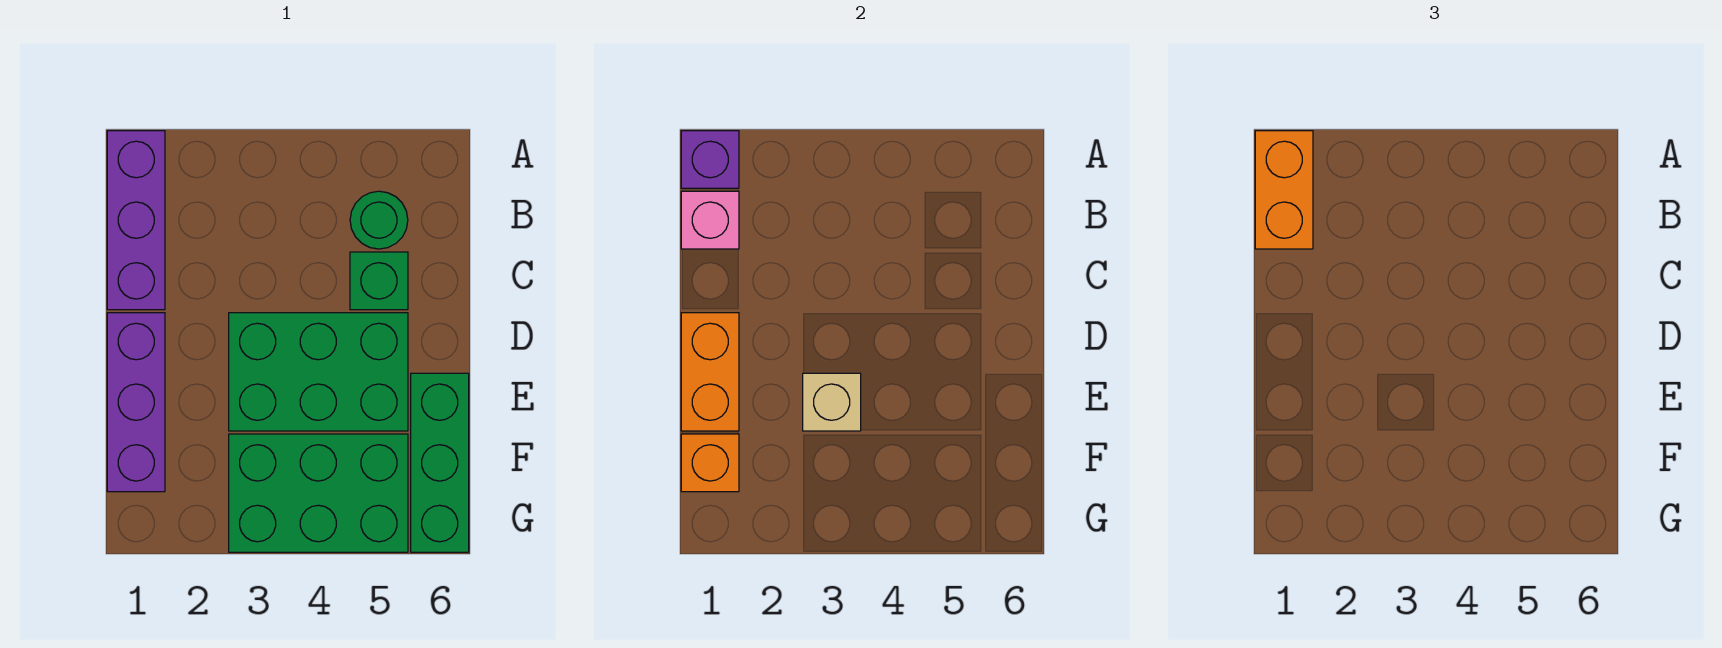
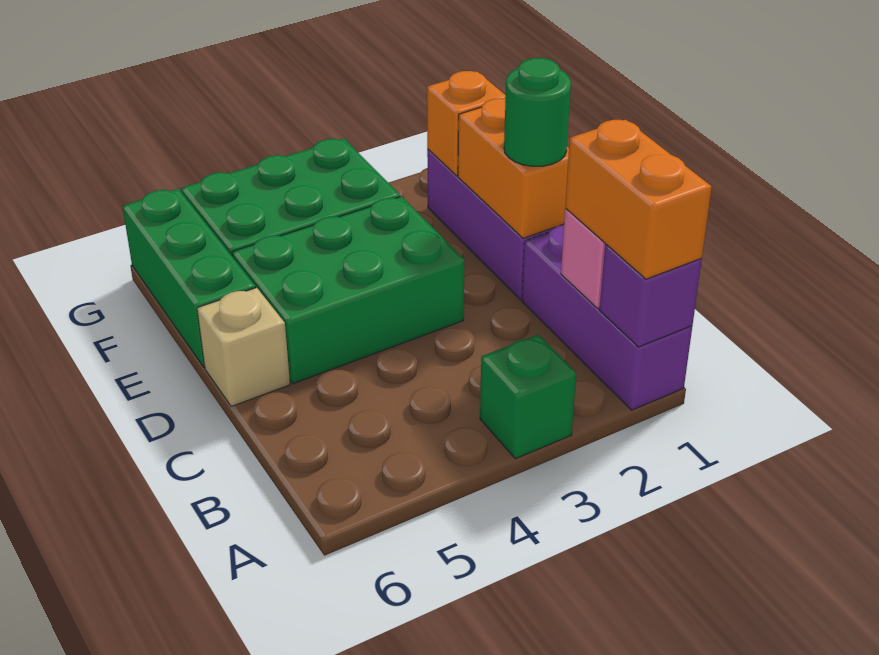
green 1x1 round brick [350,191,408,249] -> green 1x1 round brick moved to [504,58,571,166]
green 1x1 brick [350,252,408,310] -> green 1x1 brick moved to [480,335,576,459]
tan 1x1 brick [803,373,861,431] -> tan 1x1 brick moved to [197,288,290,406]

